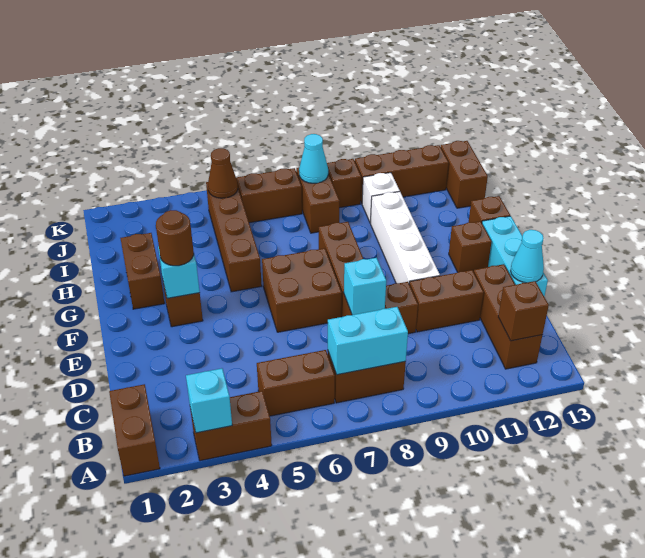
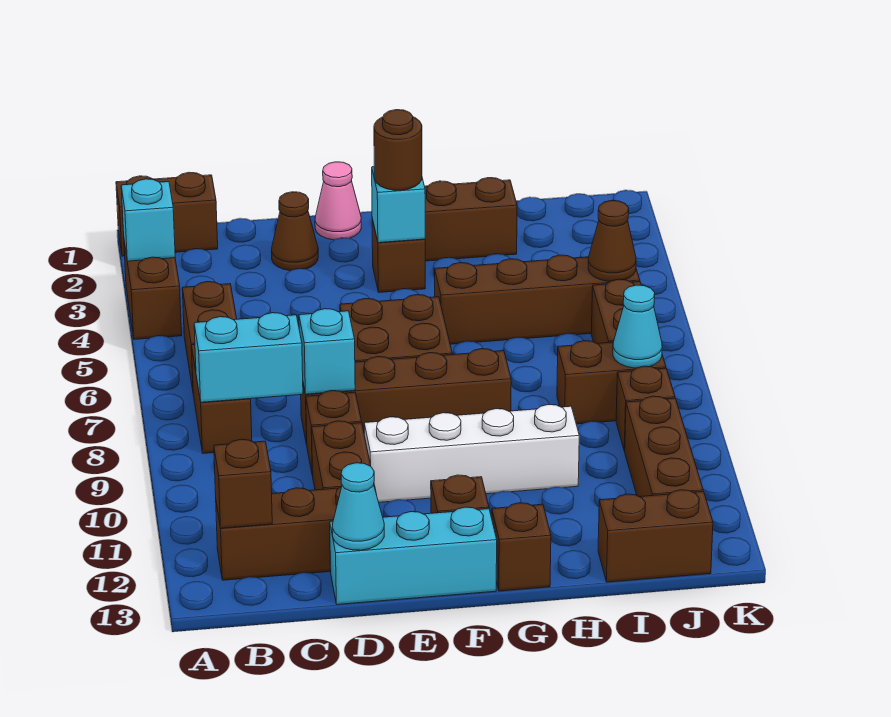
cyan 1x2 brick [328,307,408,375] -> cyan 1x2 brick turned to [194,313,303,402]
none -> brown 1x1 cone [271,192,318,271]
none -> pink 1x1 cone [315,162,361,240]
white 1x1 brick [362,173,400,223] -> none

